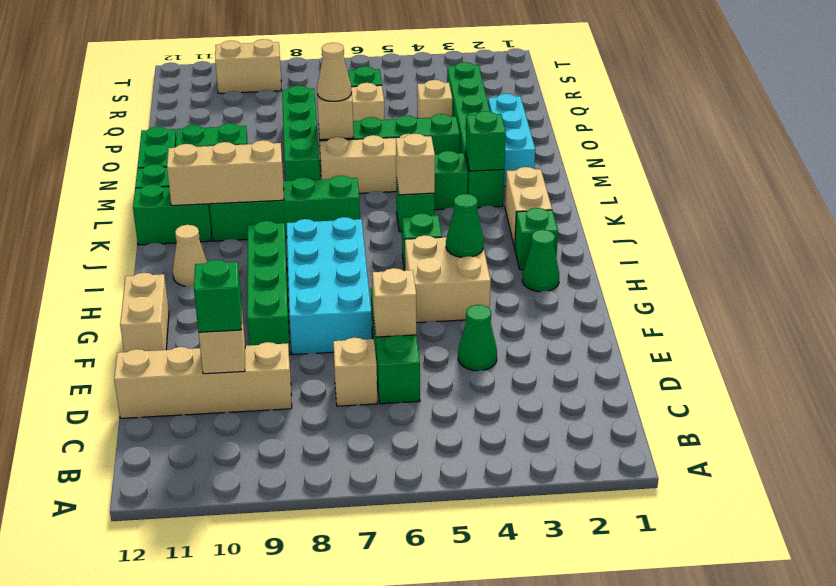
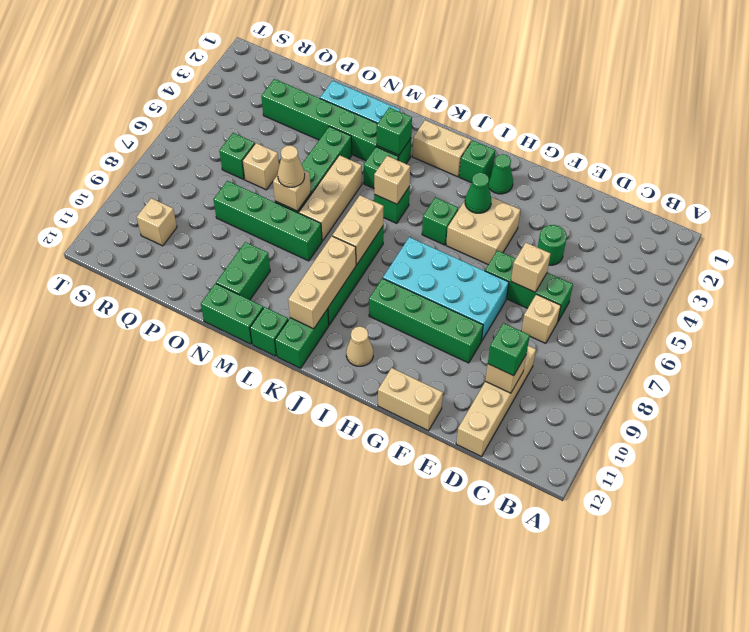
green 1x1 cone [458,305,497,371] -> green 1x1 round brick [538,225,567,265]
tan 1x1 brick [417,80,452,118] -> tan 1x1 brick moved to [137,198,177,246]
tan 1x2 brick [215,39,281,93] -> tan 1x2 brick moved to [332,195,384,265]

